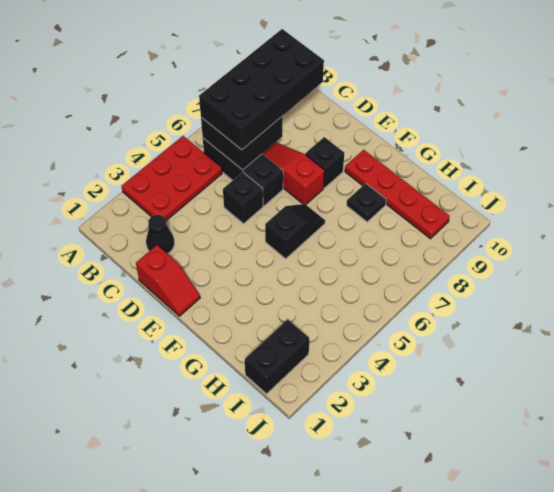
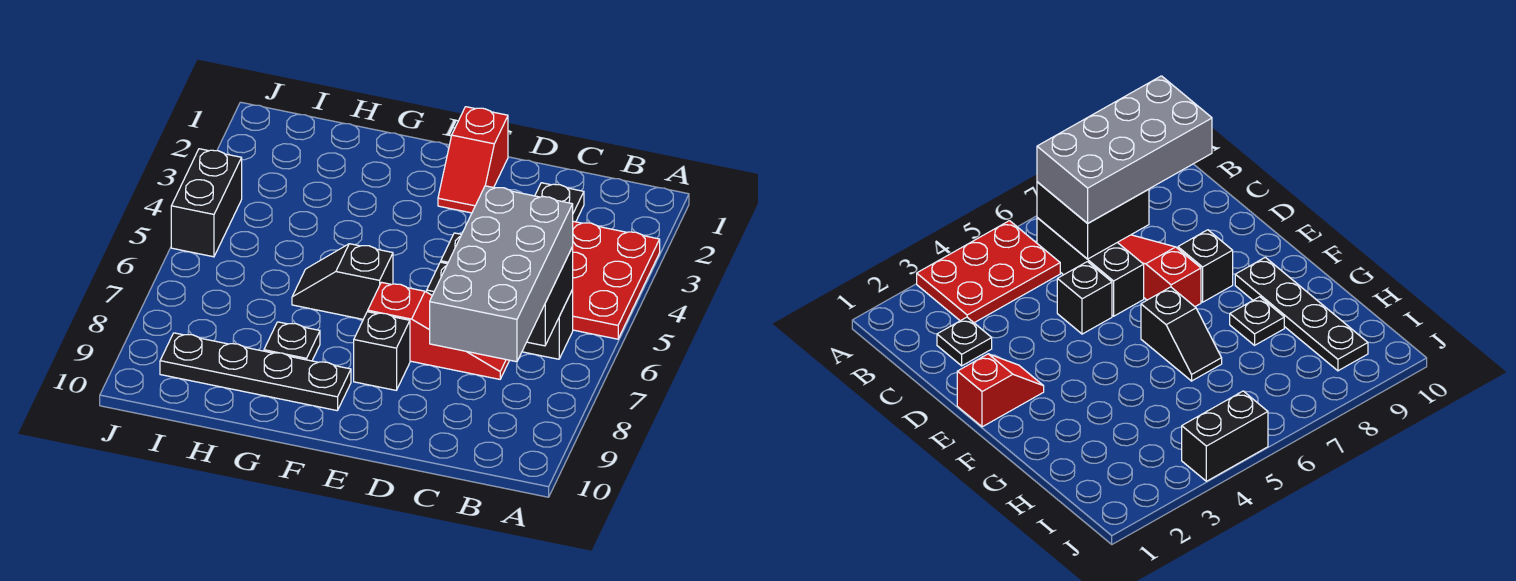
black 2x4 brick [199,29,324,150] -> grey 2x4 brick [430,186,573,362]
black 1x1 cone [146,215,174,254] -> black 1x1 plate [535,183,584,222]
red 1x2 slope [136,245,200,316] -> red 1x2 slope turned to [438,107,508,213]
black 1x2 slope [265,204,325,259] -> black 1x2 slope turned to [292,244,393,319]
red 1x4 plate [345,150,450,239] -> black 1x4 plate [160,333,351,411]
black 1x2 brick [245,319,309,394] -> black 1x2 brick moved to [171,149,242,257]

